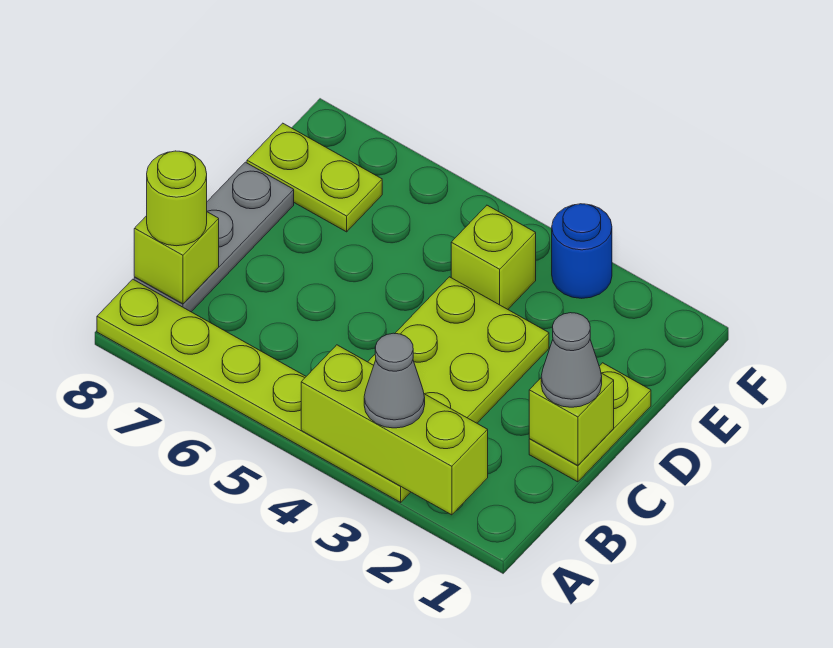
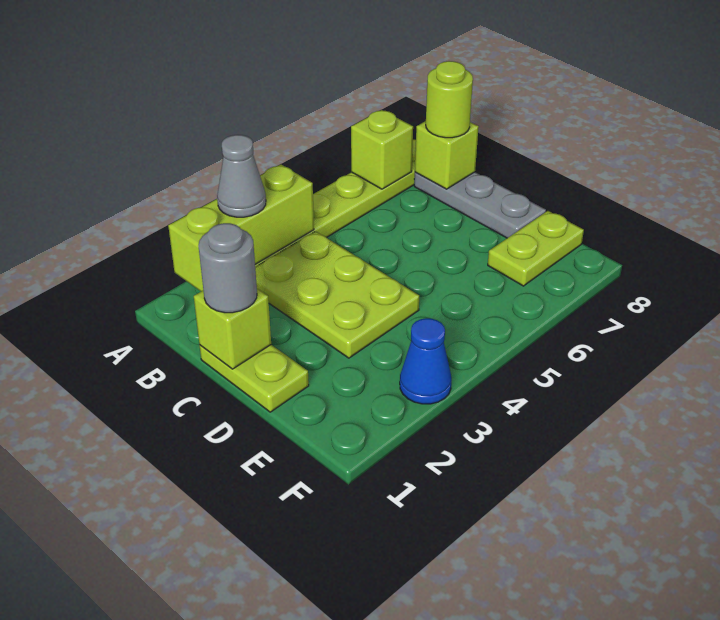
grey 1x1 cone [541,313,602,407] -> grey 1x1 round brick [199,223,257,313]
lime 1x1 brick [451,205,536,309] -> lime 1x1 brick moved to [351,110,413,189]
blue 1x1 round brick [552,204,612,298] -> blue 1x1 cone [400,318,452,404]

